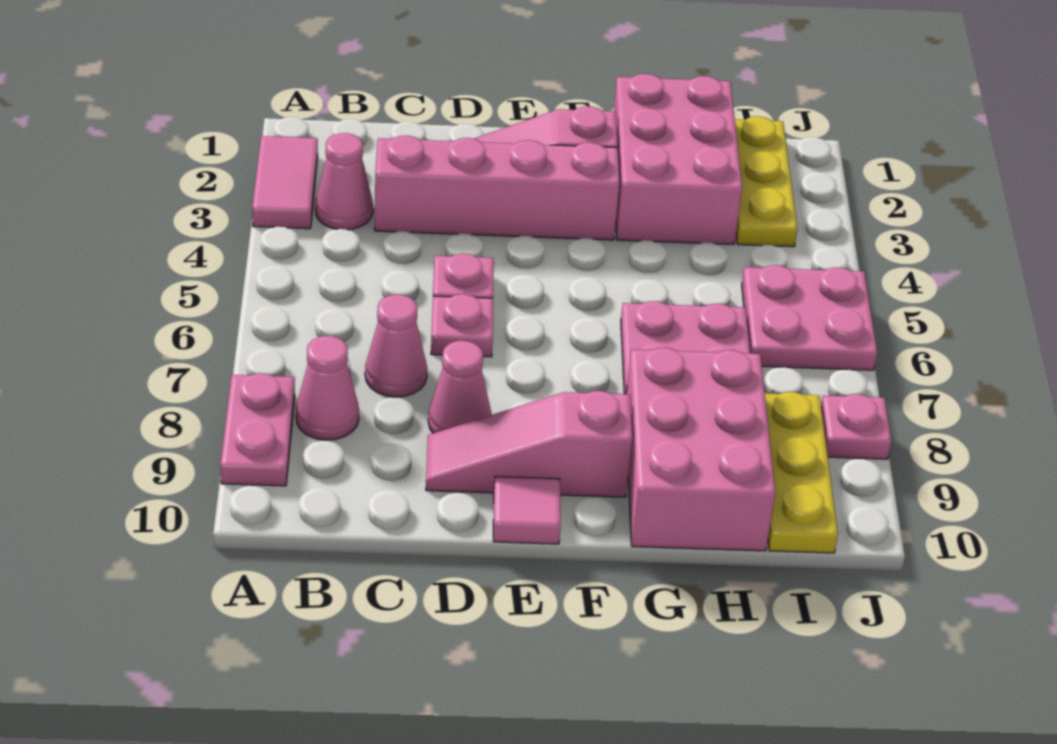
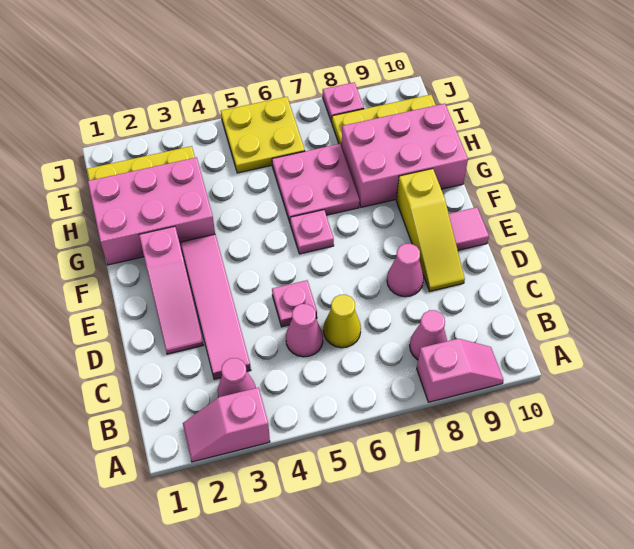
pink 1x2 tile [252,136,318,229] -> pink 1x2 slope [183,388,270,462]
pink 1x2 plate [220,373,295,486] -> pink 1x2 slope [417,339,504,402]
pink 1x4 brick [375,136,619,240] -> pink 1x4 tile [180,234,251,379]
none -> yellow 1x1 cone [324,295,361,348]
pink 1x1 cone [365,295,427,397] -> pink 1x1 cone moved to [286,304,323,357]
pink 1x1 plate [431,294,493,357] -> pink 1x1 plate moved to [290,210,334,254]
pink 1x3 slope [426,391,632,497] -> yellow 1x3 slope [396,169,465,291]
pink 2x2 plate [742,265,877,370] -> yellow 2x2 plate [221,97,305,173]

